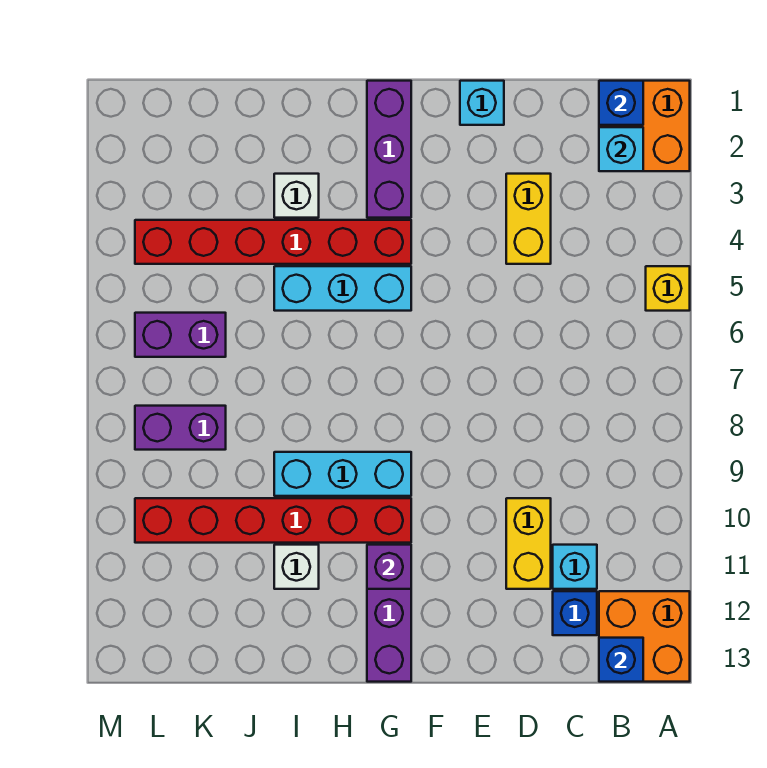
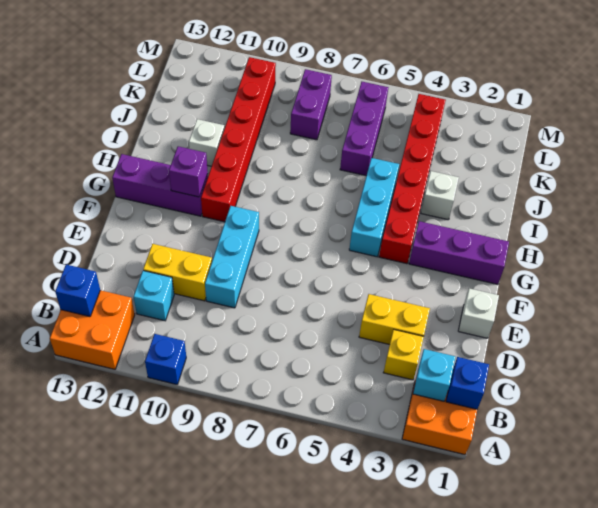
yellow 1x1 brick [646,266,690,311] -> yellow 1x1 brick moved to [383,330,424,380]
blue 1x1 brick [553,591,597,635] -> blue 1x1 brick moved to [145,334,186,384]
cyan 1x1 brick [460,81,504,125] -> white 1x1 brick [458,288,499,338]
cyan 1x3 brick [274,452,411,496] -> cyan 1x3 brick moved to [205,206,259,308]
purple 1x2 brick [135,313,226,357] -> purple 1x3 brick [340,82,388,176]

